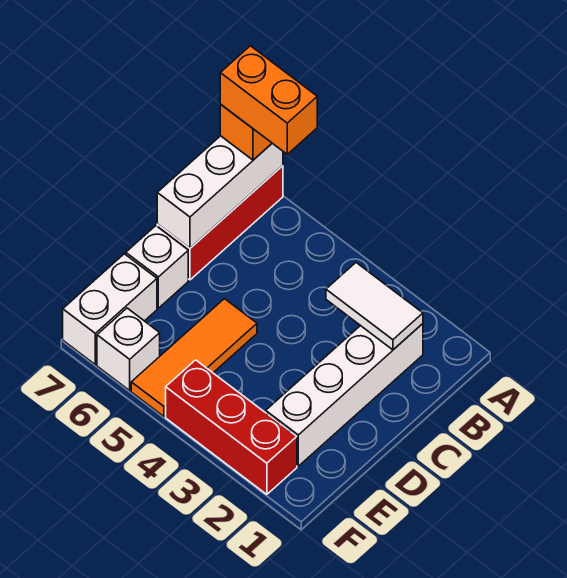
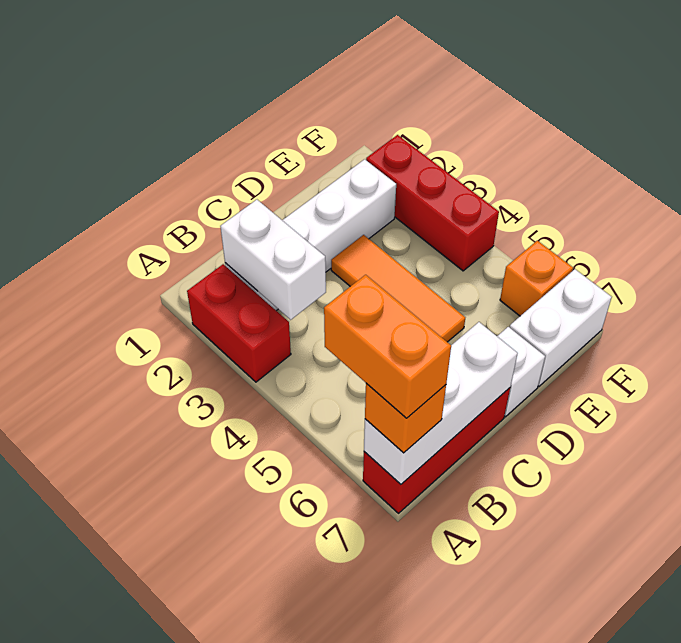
none -> red 1x2 brick [187,264,291,382]
white 1x2 tile [326,263,423,350] -> white 1x2 brick [220,200,326,320]
orange 1x3 tile [131,299,257,416] -> orange 1x3 tile turned to [331,235,465,342]
white 1x1 brick [97,308,160,390] -> orange 1x1 brick [500,241,573,316]

